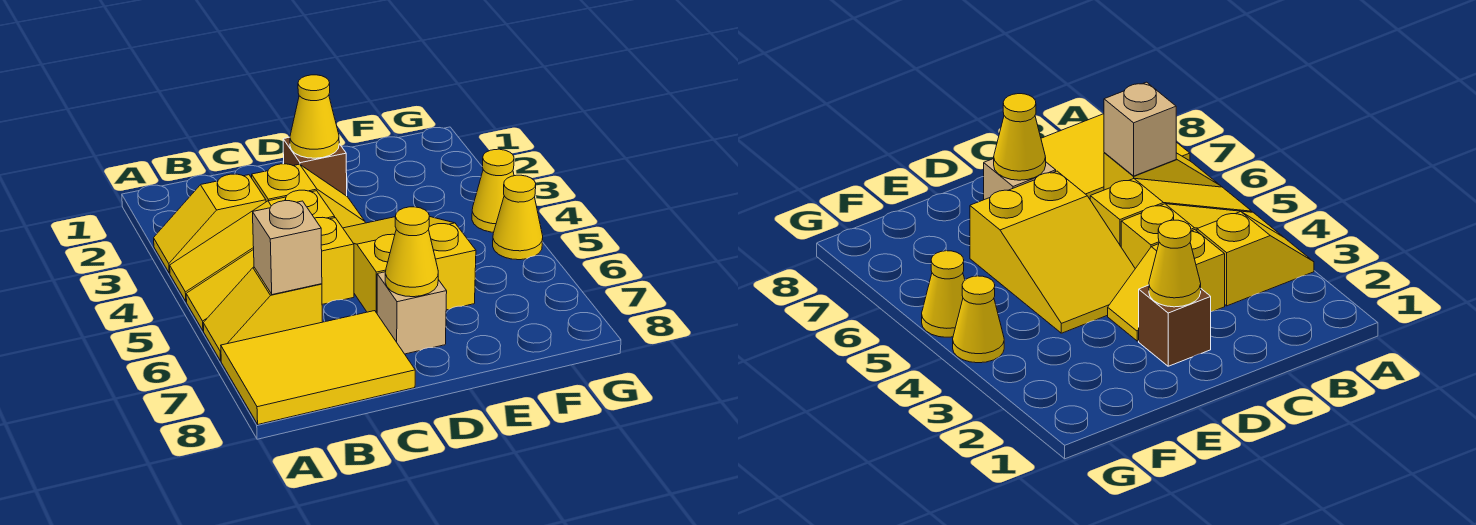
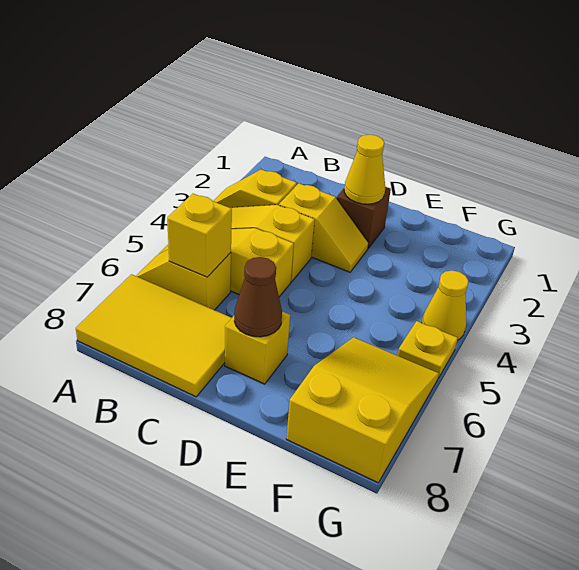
tan 1x1 brick [253,201,322,295] -> yellow 1x1 brick [167,194,232,277]
yellow 2x3 slope [343,217,476,313] -> yellow 2x3 slope moved to [286,337,439,483]
tan 1x1 brick [377,272,447,354] -> yellow 1x1 brick [225,311,290,384]
yellow 1x1 cone [385,207,438,297] -> brown 1x1 cone [234,257,282,337]
yellow 1x1 cone [493,175,543,260] -> yellow 1x1 plate [397,321,458,378]

